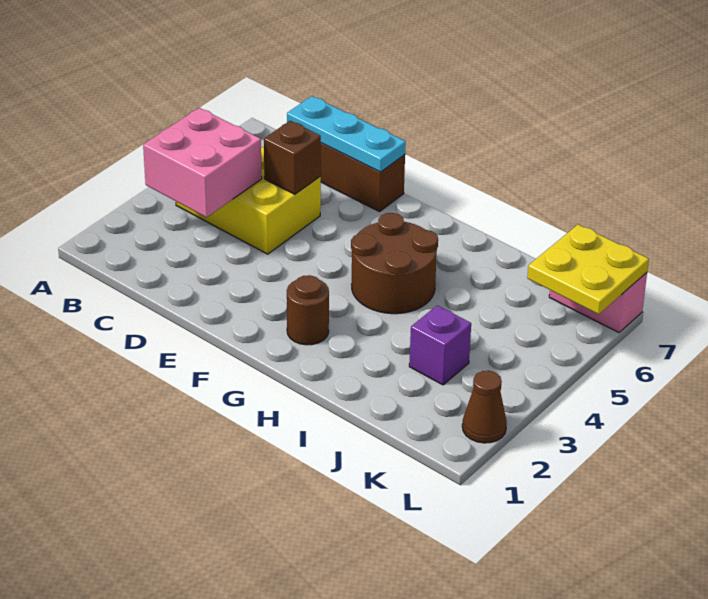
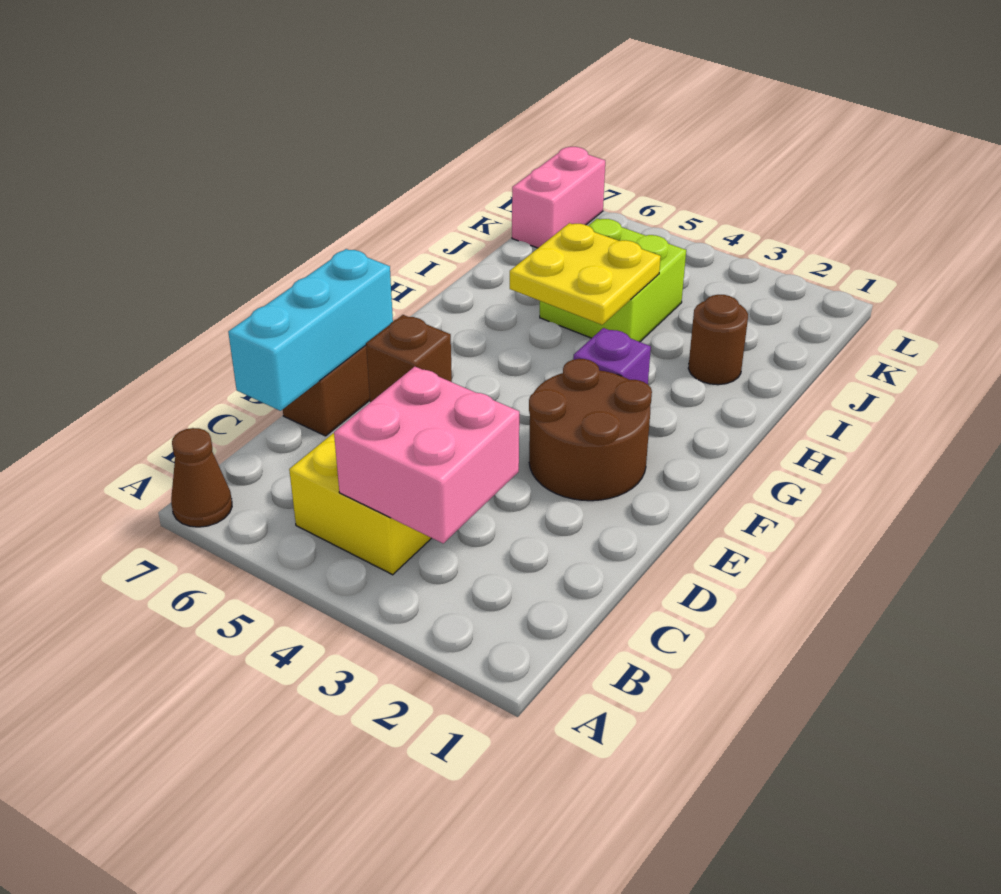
cyan 1x3 plate [287,96,406,172] -> cyan 1x3 brick [228,249,393,411]
brown 1x1 round brick [287,275,329,345] -> brown 1x1 round brick moved to [688,295,748,385]
brown 2x2 round brick [351,213,438,314] -> brown 2x2 round brick moved to [529,359,652,501]
none -> lime 2x2 brick [540,219,686,342]
purple 1x1 brick [409,305,471,385] -> purple 1x1 brick moved to [573,328,651,384]
yellow 2x2 plate [527,225,649,314] -> yellow 2x2 plate moved to [510,223,661,325]
brown 1x1 cone [462,371,507,443] -> brown 1x1 cone moved to [171,428,232,527]

